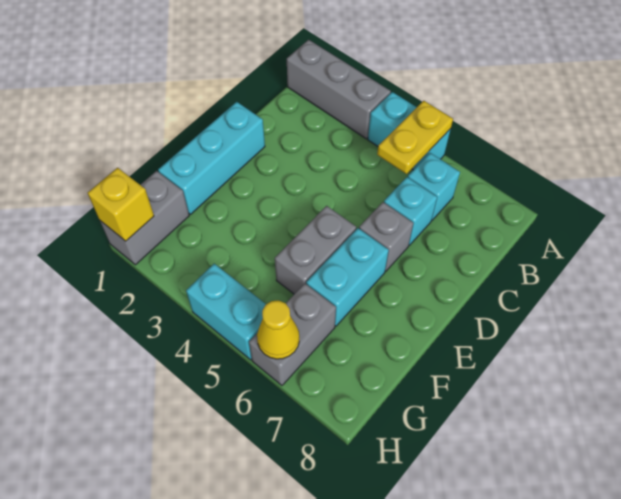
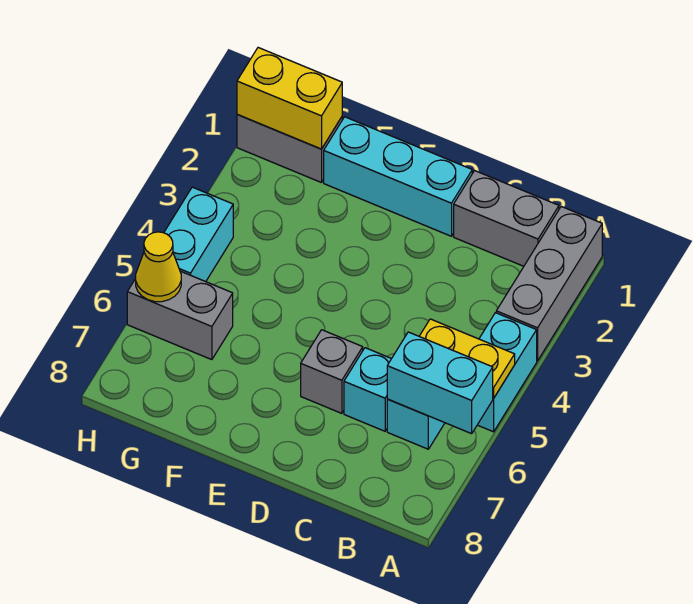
grey 1x2 brick [275,206,356,294] -> grey 1x2 brick moved to [454,171,559,266]
cyan 1x2 brick [306,228,389,326] -> cyan 1x2 brick moved to [387,332,493,434]
yellow 1x1 brick [88,168,154,241] -> yellow 1x2 brick [237,48,342,149]

